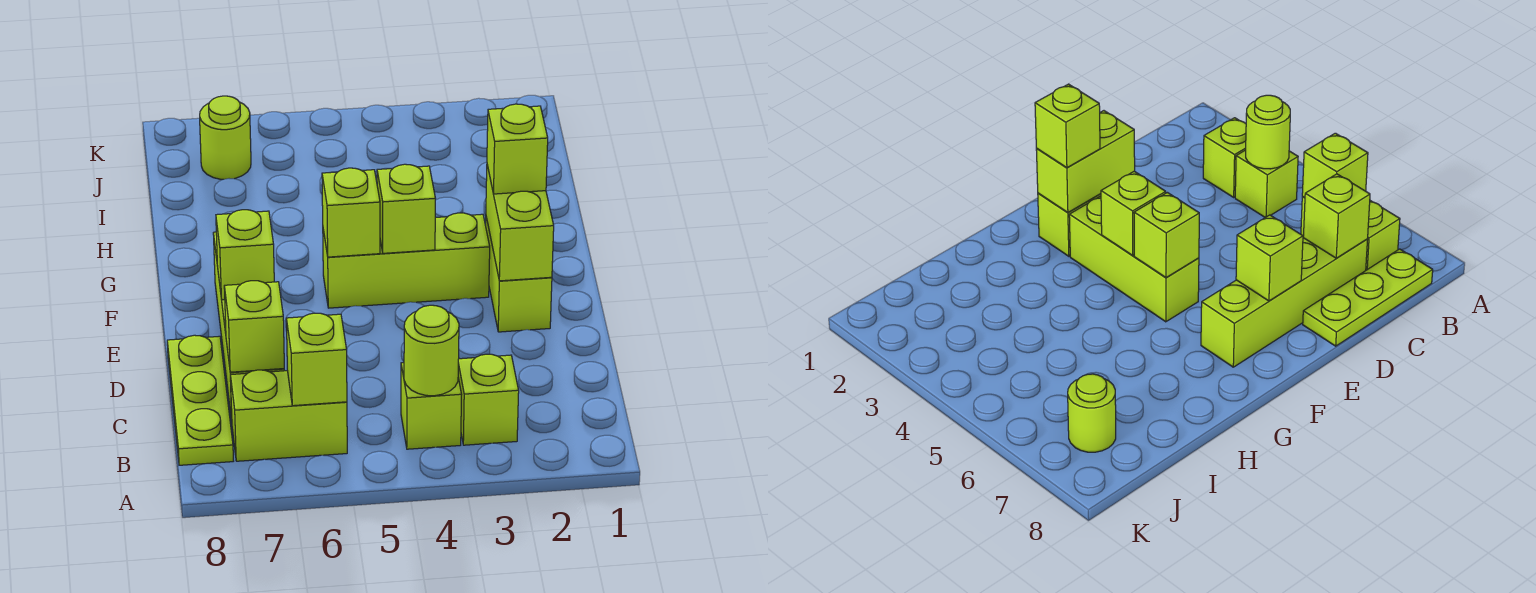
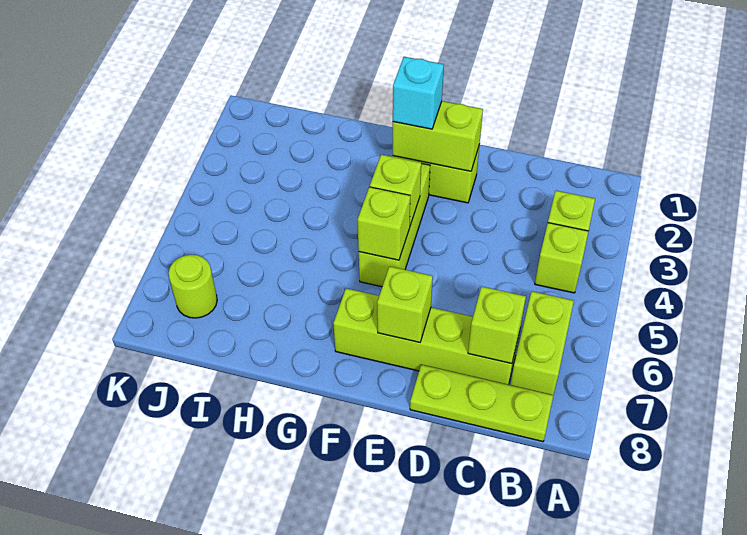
lime 1x1 round brick [404,305,459,396] -> none
lime 1x1 brick [286,313,347,406] -> none
lime 1x1 brick [487,104,548,194] -> cyan 1x1 brick [393,57,444,129]

